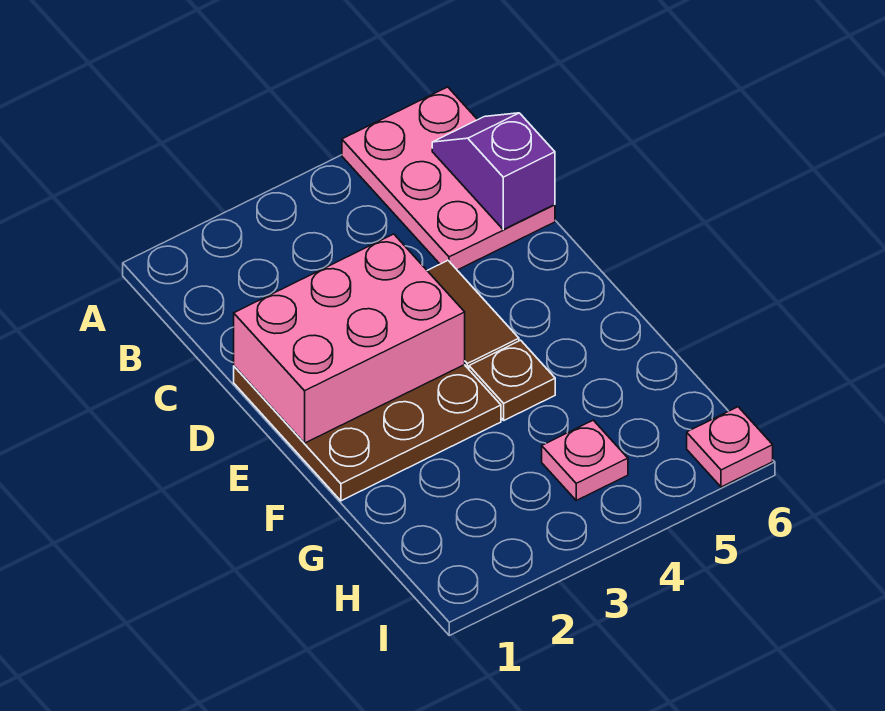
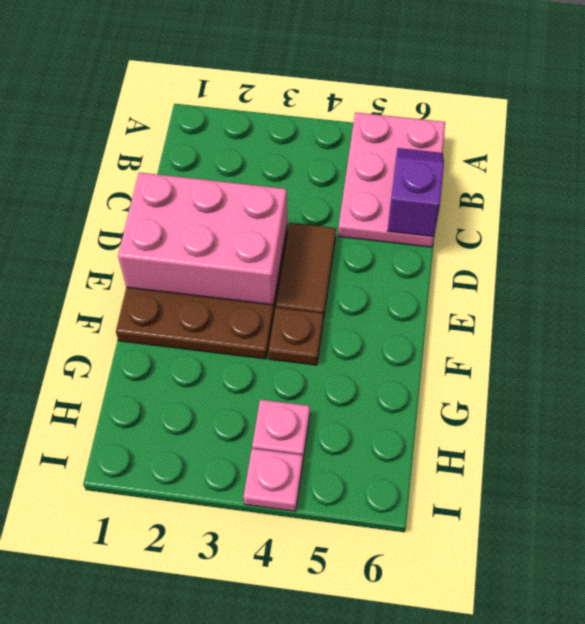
pink 1x1 plate [687,407,773,487] -> pink 1x1 plate moved to [243,449,303,511]

